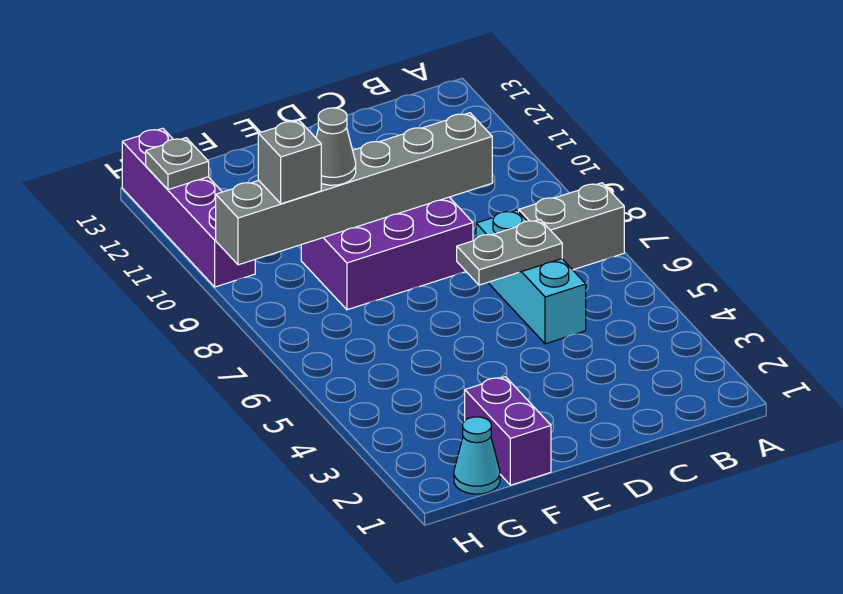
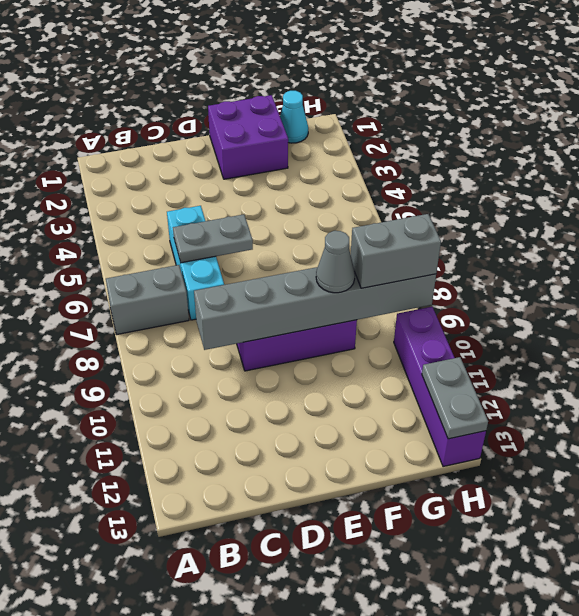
purple 1x2 brick [465,377,551,485] -> purple 2x2 brick [208,95,288,179]
grey 1x1 brick [258,120,321,204] -> grey 1x2 brick [351,214,441,288]
grey 1x1 plate [146,138,209,190] -> grey 1x2 plate [422,357,488,439]

